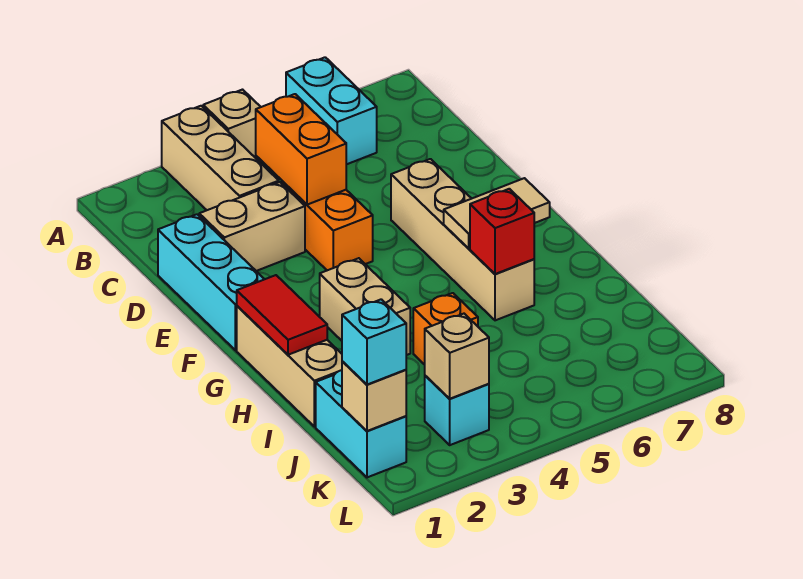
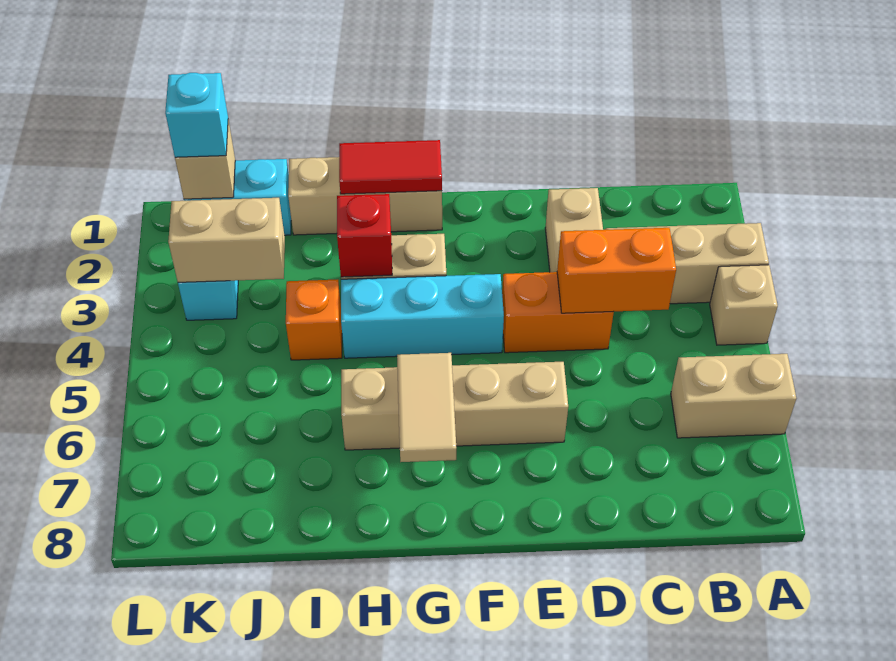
cyan 1x2 brick [286,57,377,165] -> tan 1x2 brick [671,354,796,438]
cyan 1x3 brick [158,214,264,350] -> cyan 1x3 brick moved to [341,274,504,358]
red 1x1 brick [470,189,534,274] -> red 1x1 brick moved to [337,194,392,277]
tan 1x1 brick [425,314,489,399] -> tan 1x2 brick [168,198,285,282]

